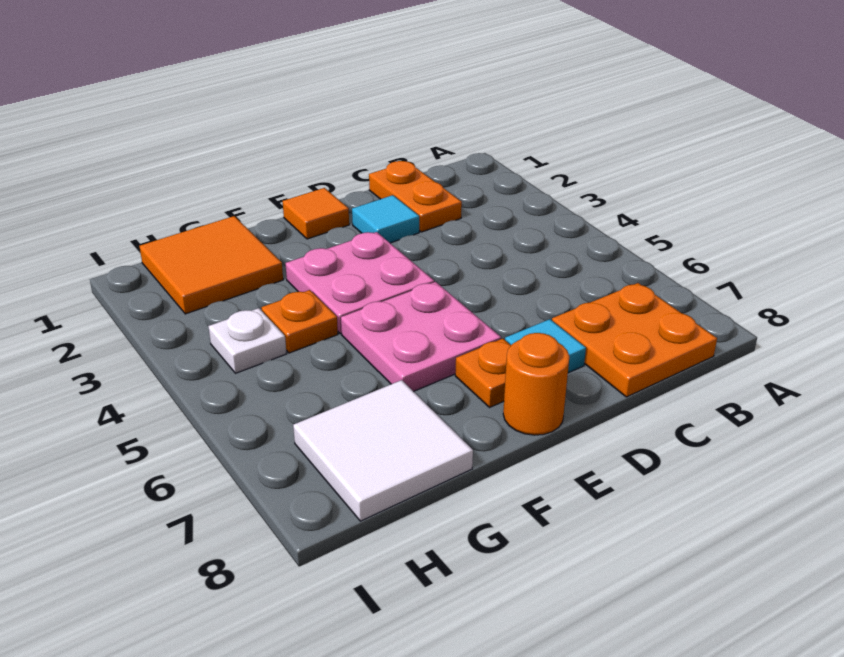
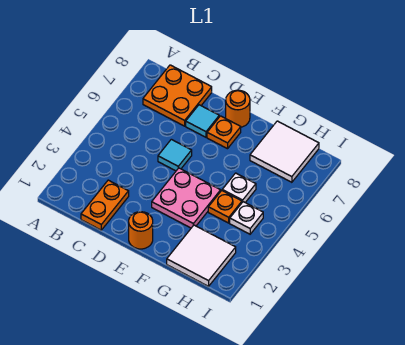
cyan 1x1 tile [352,195,419,243] -> cyan 1x1 tile moved to [158,139,192,171]
orange 1x1 tile [283,188,349,239] -> orange 1x1 round brick [129,212,153,249]
pink 2x2 plate [341,282,501,392] -> none
orange 2x2 tile [139,216,283,314] -> white 2x2 tile [167,225,236,286]
none -> white 1x1 plate [222,173,256,202]

